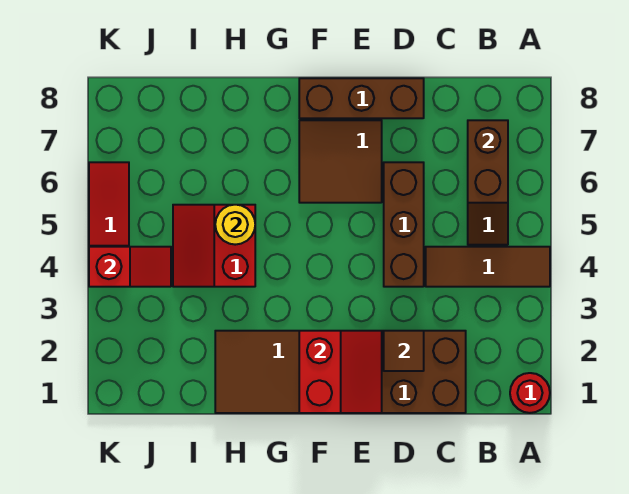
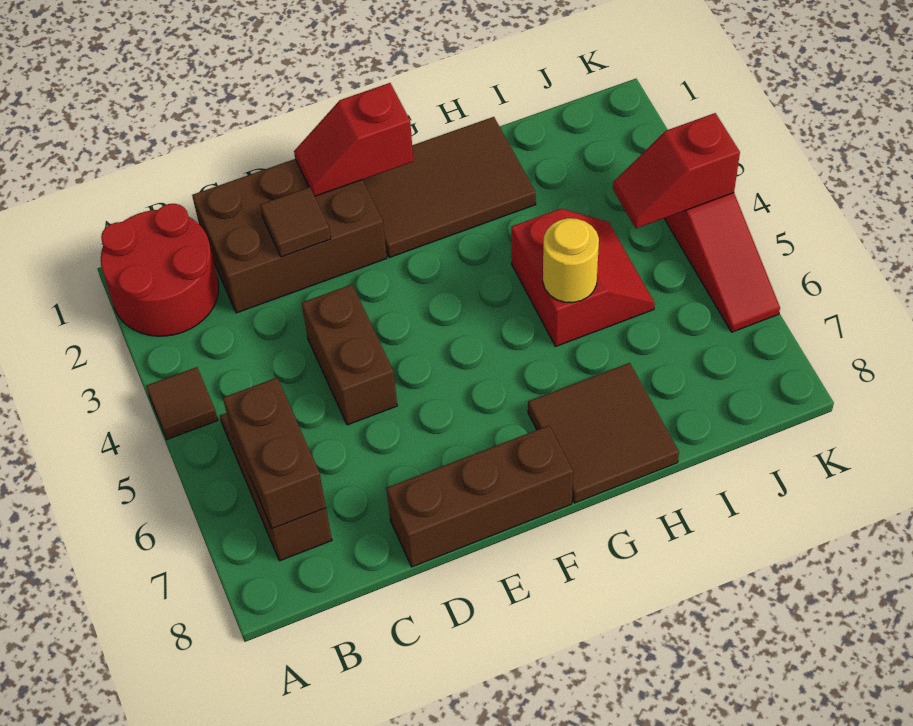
red 1x1 round brick [510,373,550,413] -> red 2x2 round brick [101,204,219,336]
brown 1x3 tile [426,247,550,287] -> brown 1x1 tile [146,367,218,439]
brown 1x3 brick [384,162,424,287] -> brown 1x2 brick [302,284,397,425]
red 2x2 slope [299,331,382,413] -> red 1x2 slope [294,83,413,196]
brown 2x2 tile [299,120,382,203] -> brown 2x2 tile moved to [528,363,679,503]

